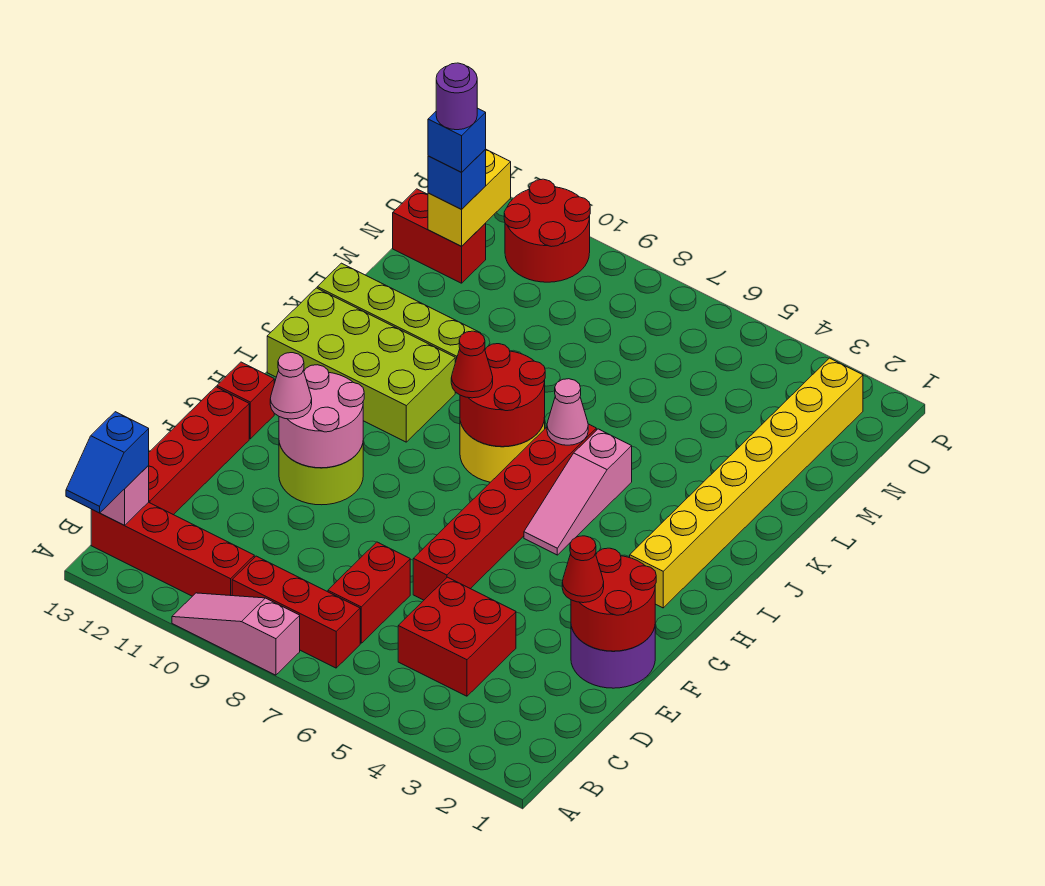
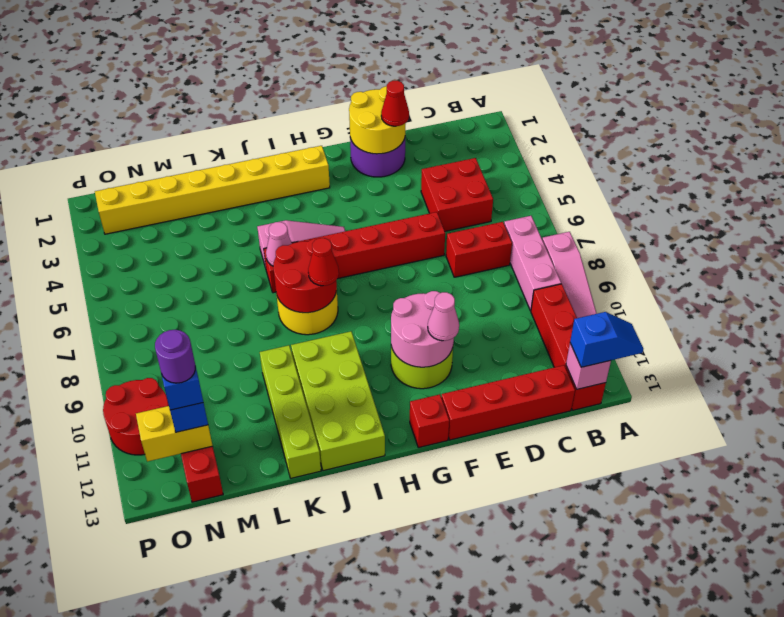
red 1x3 brick [232,556,360,668] -> pink 1x3 brick [504,216,561,311]
red 2x2 round brick [571,548,656,651] -> yellow 2x2 round brick [349,86,406,154]

